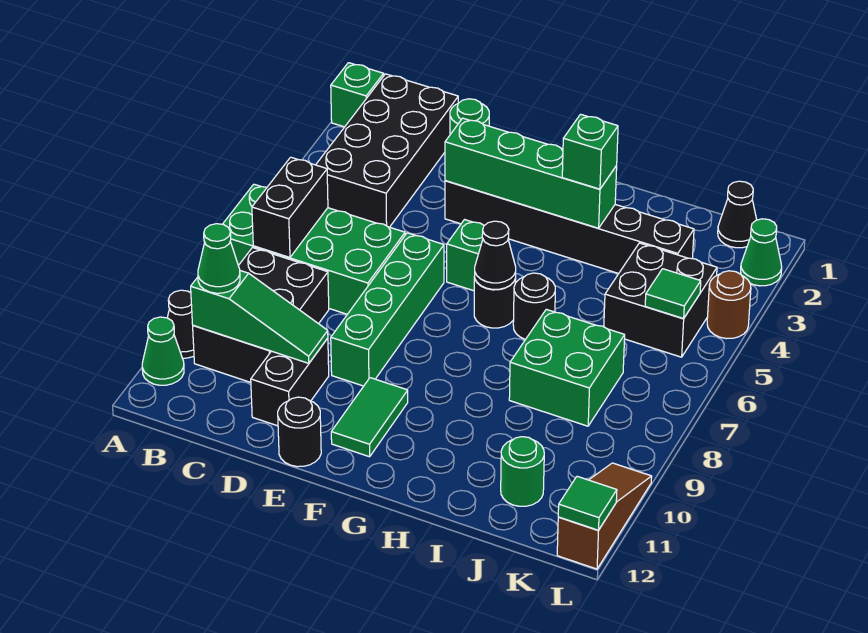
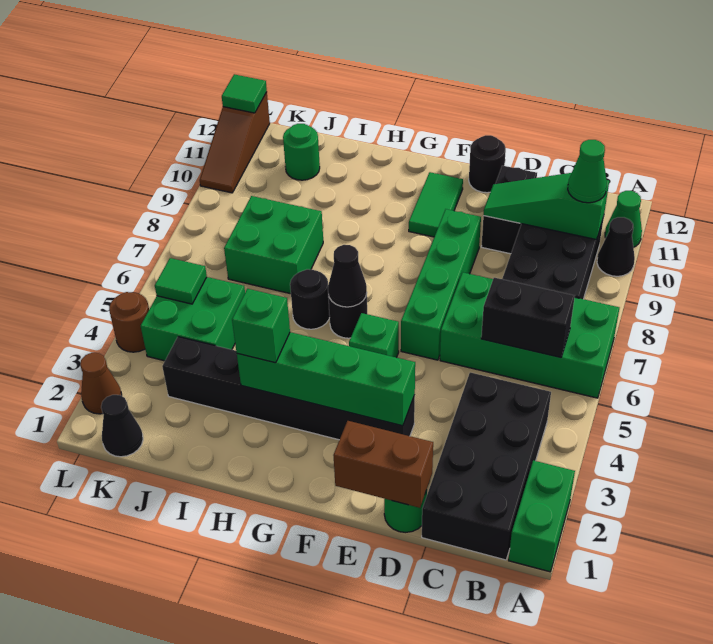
green 1x1 brick [331,63,384,127] -> green 1x2 brick [509,460,575,572]
black 1x2 brick [252,157,328,258] -> black 1x2 brick turned to [481,278,575,357]
none -> brown 1x2 brick [333,421,433,508]
black 2x2 brick [604,243,717,357] -> green 2x2 brick [141,277,245,361]
green 1x1 cone [741,219,782,286] -> brown 1x1 cone [80,353,122,414]

